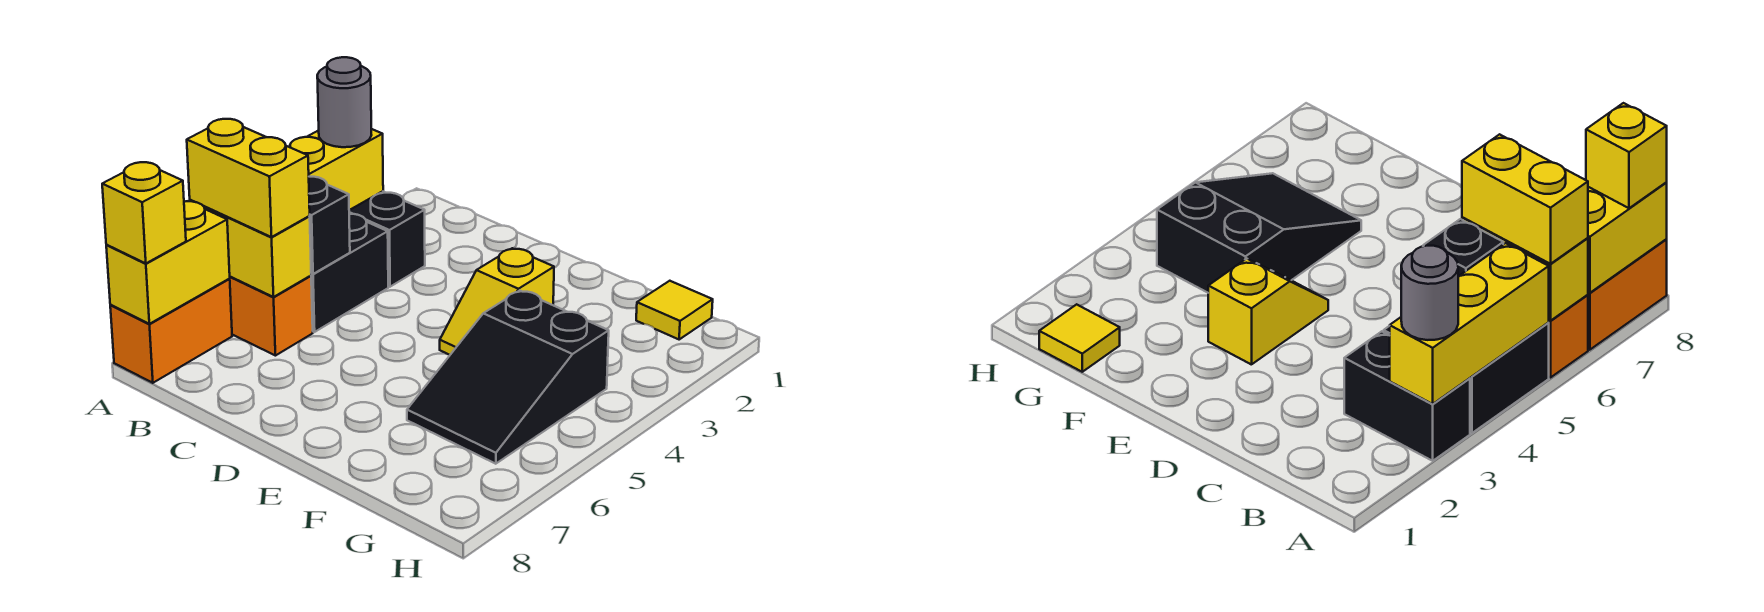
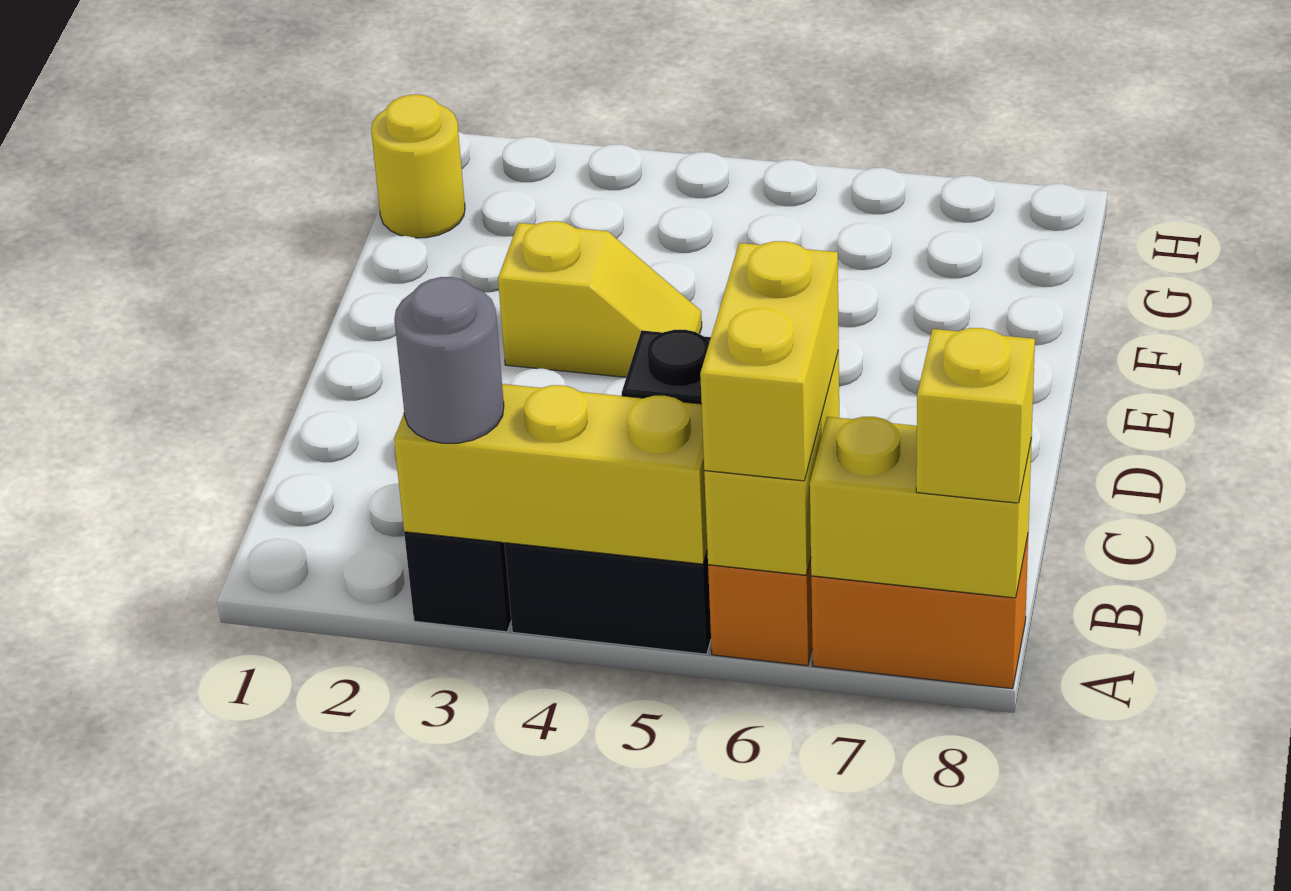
black 2x3 slope [407,291,609,464] -> none
yellow 1x1 tile [636,281,713,339] -> yellow 1x1 round brick [371,95,465,238]

